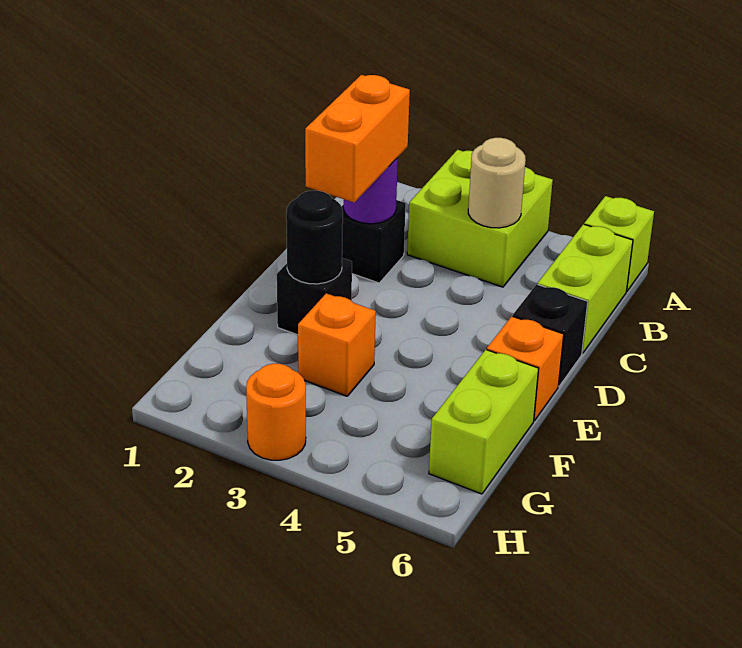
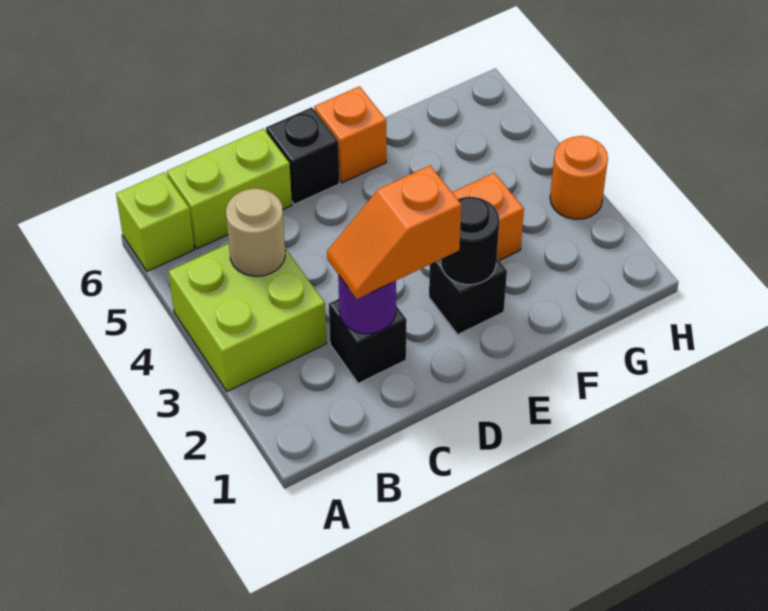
orange 1x2 brick [305,75,410,203] -> orange 1x2 slope [327,166,461,299]
lime 1x2 brick [429,350,539,494] -> none

